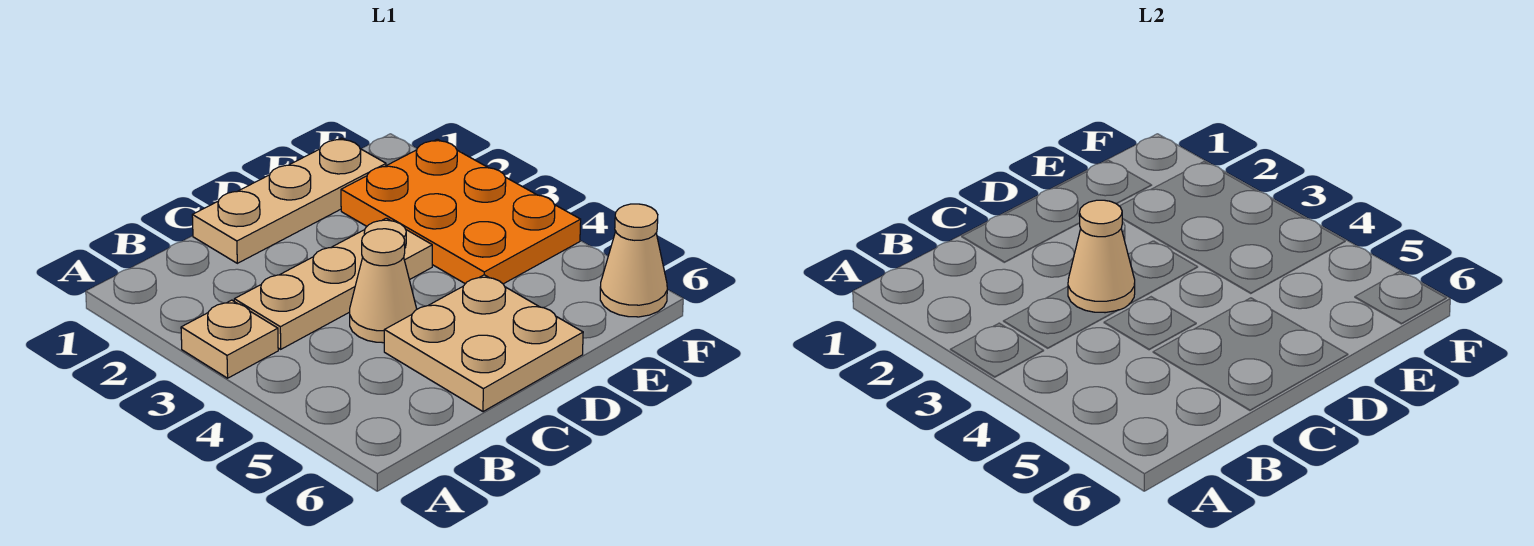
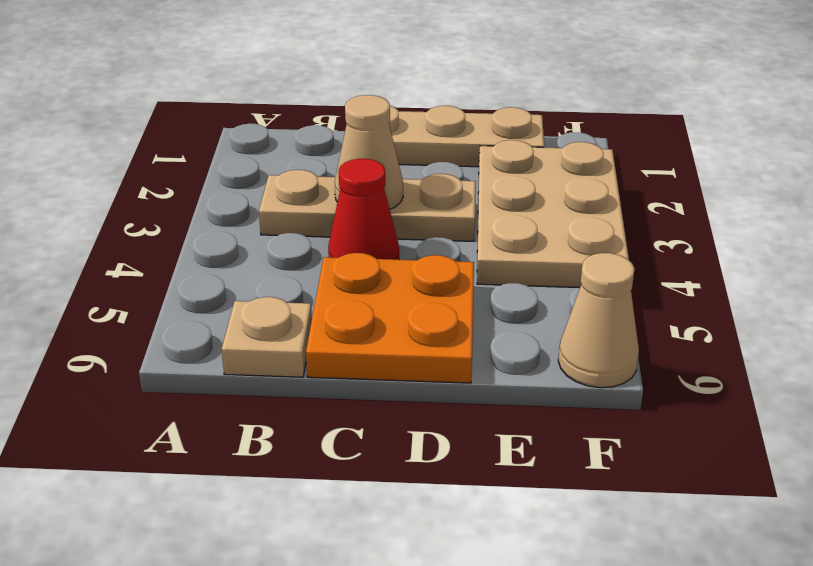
tan 1x1 plate [181,300,278,378] -> tan 1x1 plate moved to [222,297,312,377]
tan 1x1 cone [350,229,417,343] -> red 1x1 cone [328,159,399,260]
tan 2x2 plate [384,275,583,412] -> orange 2x2 plate [306,253,474,383]
orange 2x3 plate [341,139,581,284] -> tan 2x3 plate [477,140,629,288]

